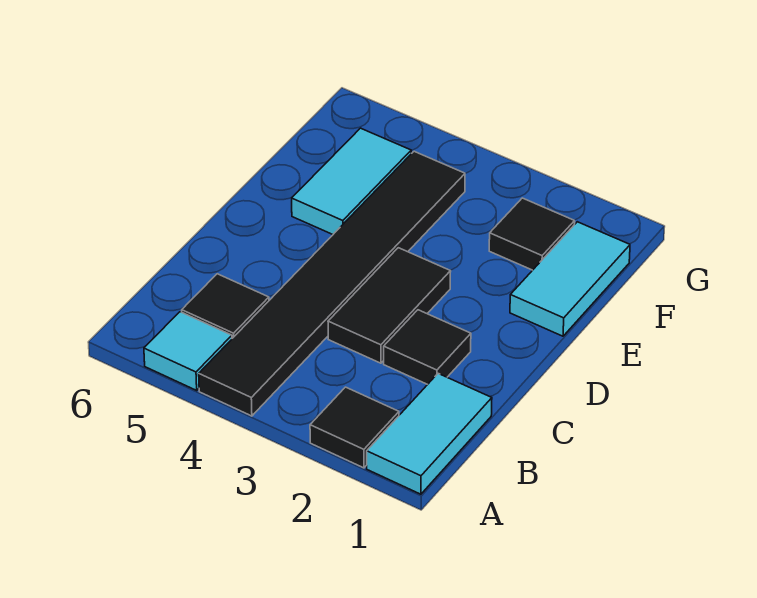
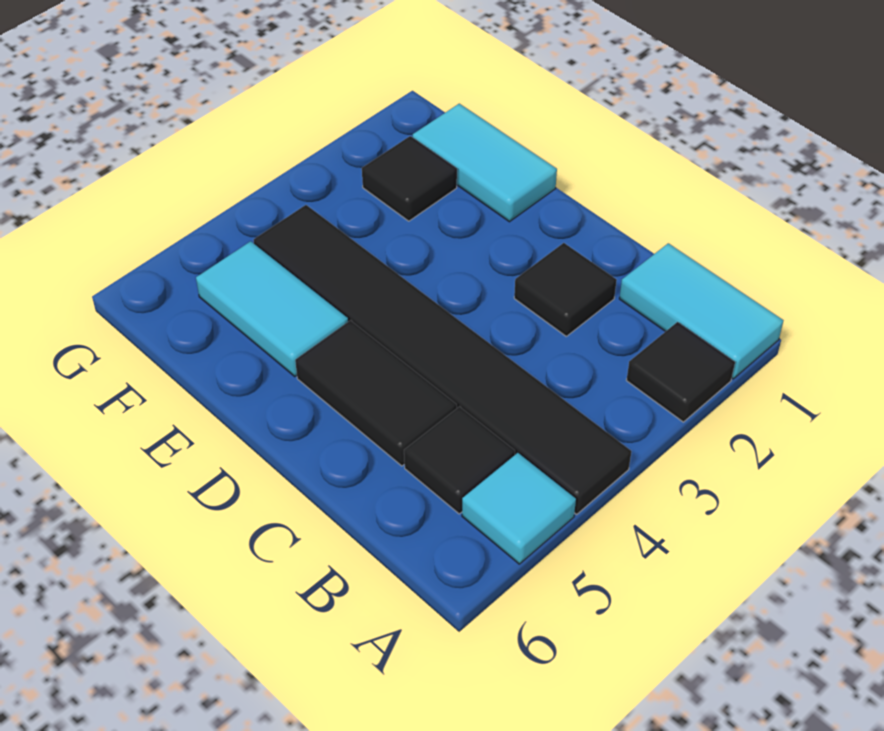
black 1x2 tile [328,248,451,363] -> black 1x2 tile moved to [295,320,457,466]

